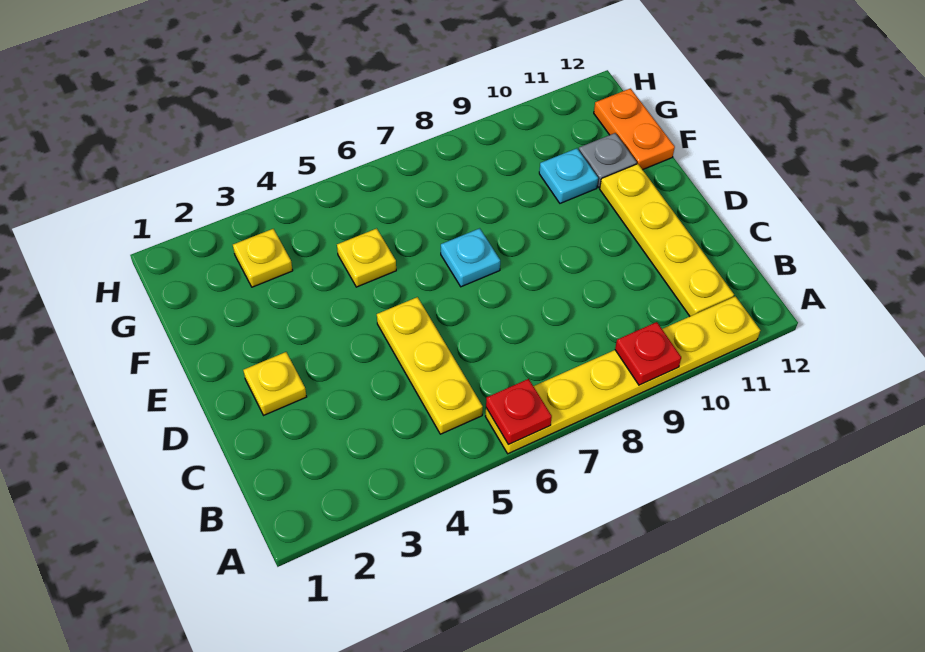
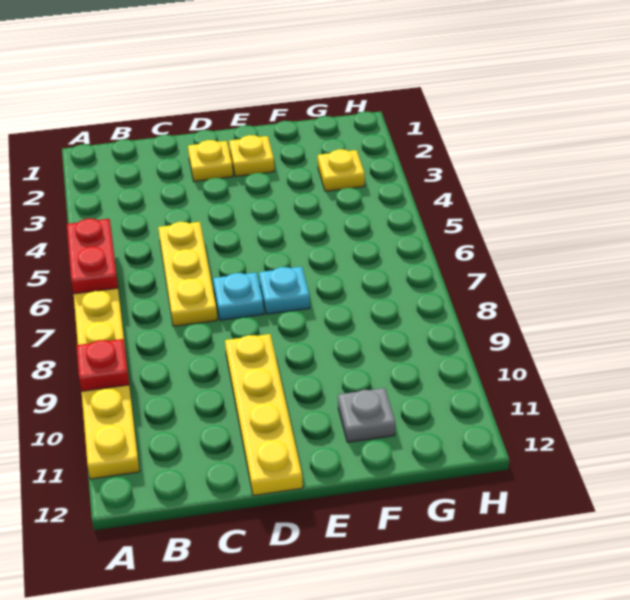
red 1x1 plate [486,379,552,445] -> red 1x2 plate [67,219,118,294]
yellow 1x3 plate [377,297,483,434] -> yellow 1x3 plate turned to [158,222,217,326]
yellow 1x4 plate [600,164,734,316] -> yellow 1x4 plate turned to [225,334,303,496]
yellow 1x1 plate [337,228,396,287] -> yellow 1x1 plate moved to [229,135,274,177]
cyan 1x1 plate [539,148,598,203] -> cyan 1x1 plate moved to [213,273,264,320]
orange 1x2 plate [594,89,675,170] -> none

